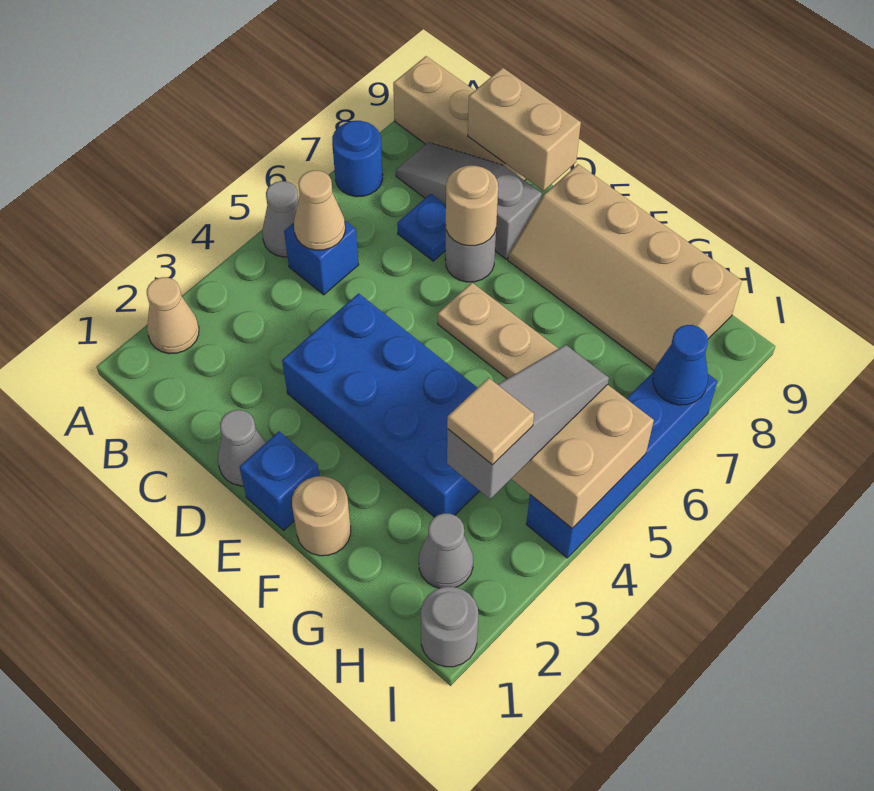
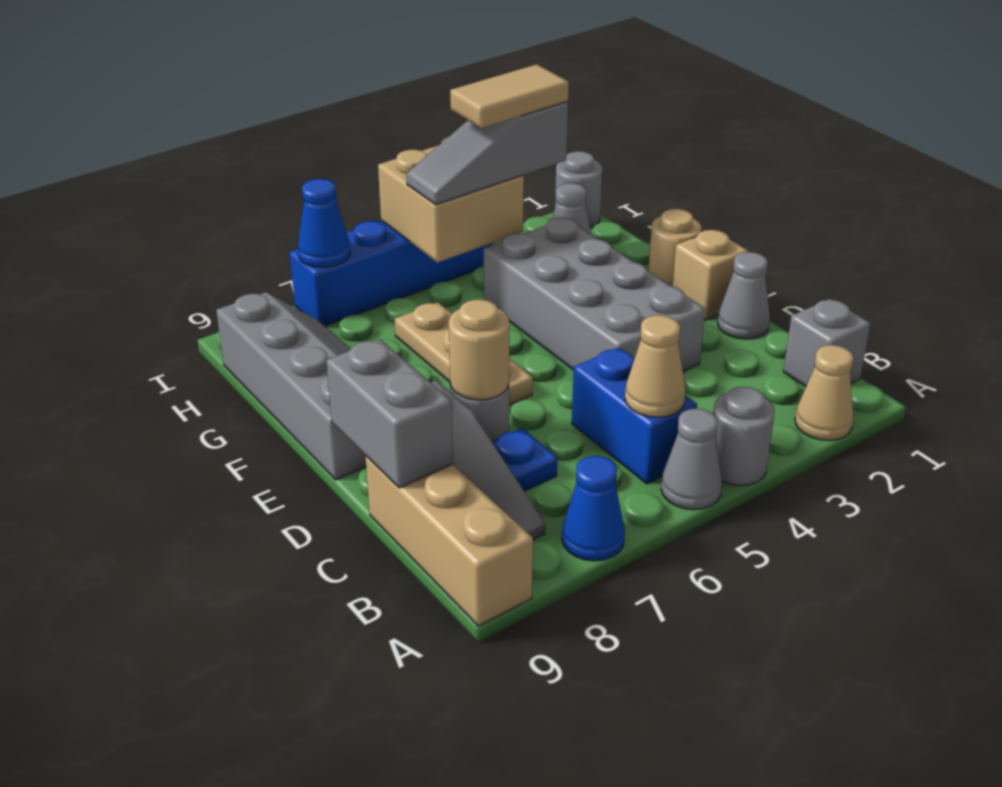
none -> grey 1x1 round brick [713,386,775,486]
blue 1x1 round brick [332,121,383,197] -> blue 1x1 cone [562,456,625,561]
none -> grey 1x1 brick [783,299,871,386]
blue 1x1 brick [284,221,359,295] -> blue 1x2 brick [572,348,697,484]
tan 1x2 brick [468,68,581,191] -> grey 1x2 brick [326,339,453,488]
blue 2x4 brick [282,293,479,517] -> grey 2x4 brick [484,218,705,371]
blue 1x1 brick [240,431,319,530] -> tan 1x1 brick [673,230,749,320]
tan 2x4 slope [508,164,742,371] -> grey 2x4 slope [216,292,366,480]
tan 1x1 tile [447,378,534,465] -> tan 1x2 tile [450,64,569,128]

